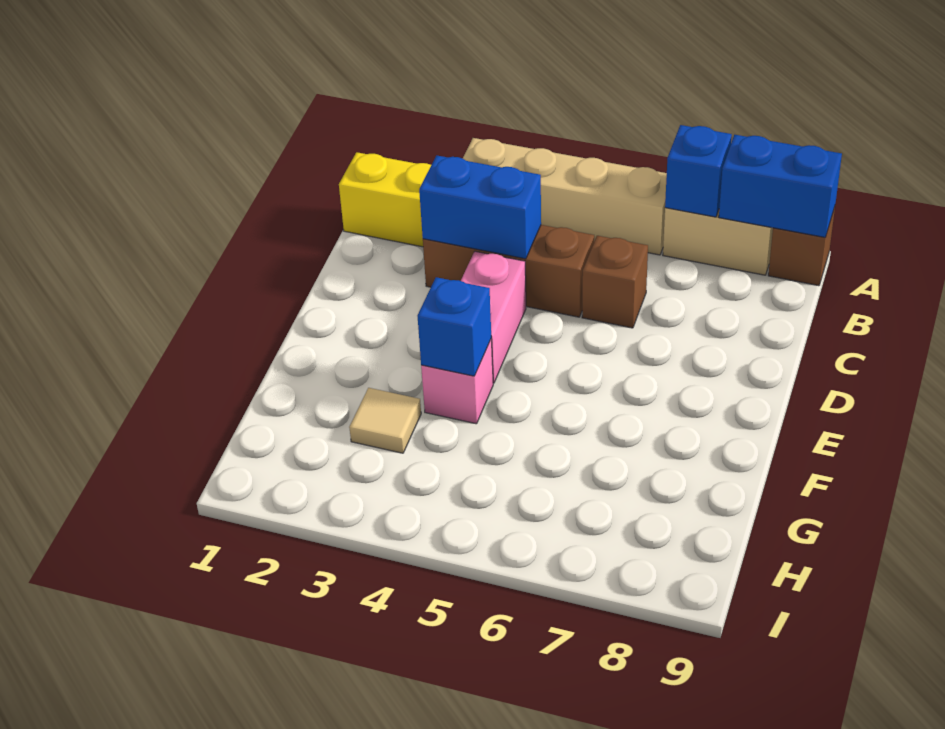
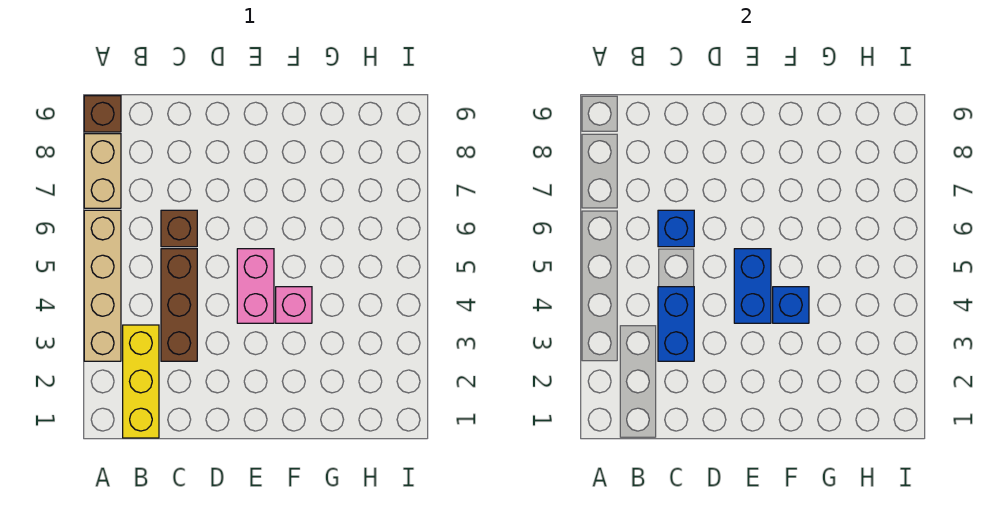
blue 1x1 brick [665,125,732,217] -> blue 1x1 brick moved to [658,210,694,247]
blue 1x2 brick [719,135,842,237] -> blue 1x2 brick moved to [734,249,771,323]
pink 1x2 brick [461,251,526,383] -> pink 1x2 brick turned to [237,249,274,323]
tan 1x1 tile [349,388,421,453] -> none

